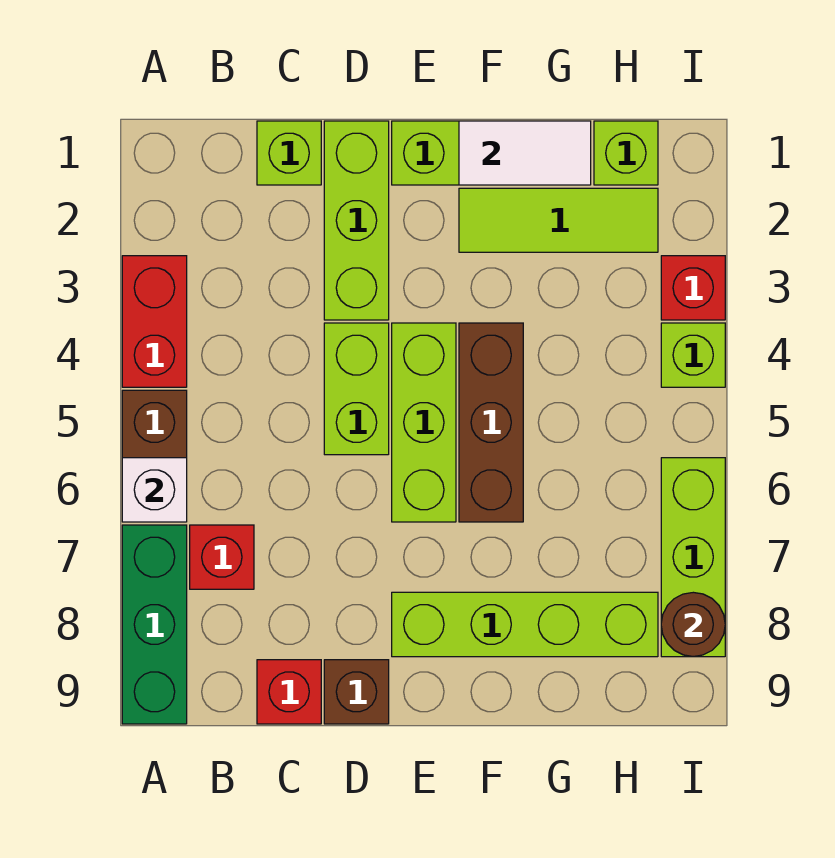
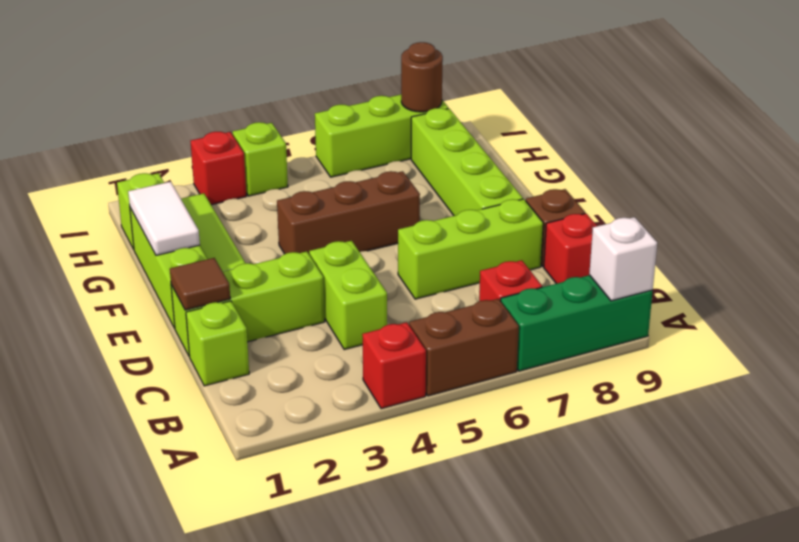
red 1x2 brick [122,256,187,387] -> red 1x1 brick [362,322,426,409]
white 1x1 brick [122,458,187,522] -> white 1x1 brick moved to [589,217,657,301]
none -> brown 1x1 tile [170,258,230,310]
lime 1x2 brick [324,323,389,455] -> lime 1x2 brick turned to [309,241,387,349]
lime 1x3 brick [392,323,456,522] -> lime 1x3 brick moved to [398,199,543,299]

